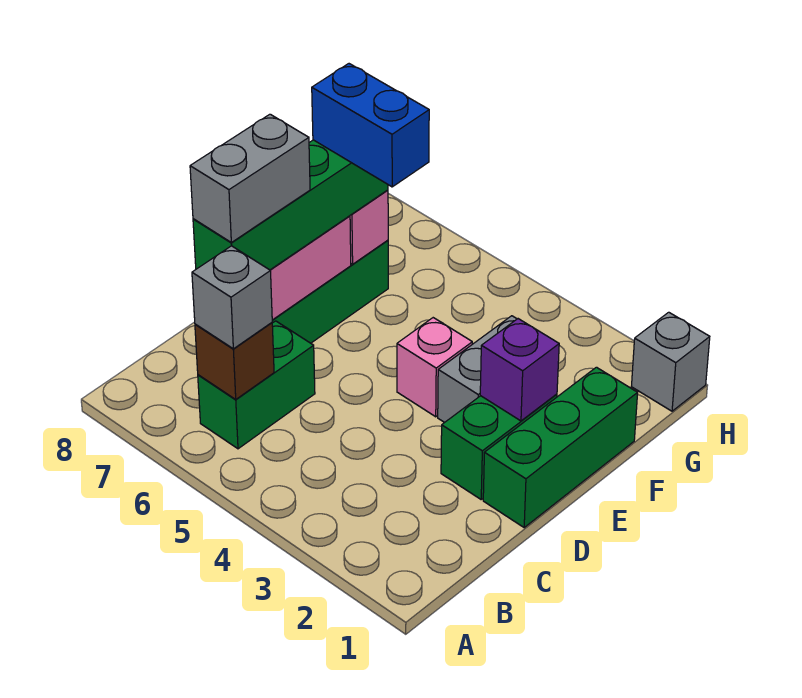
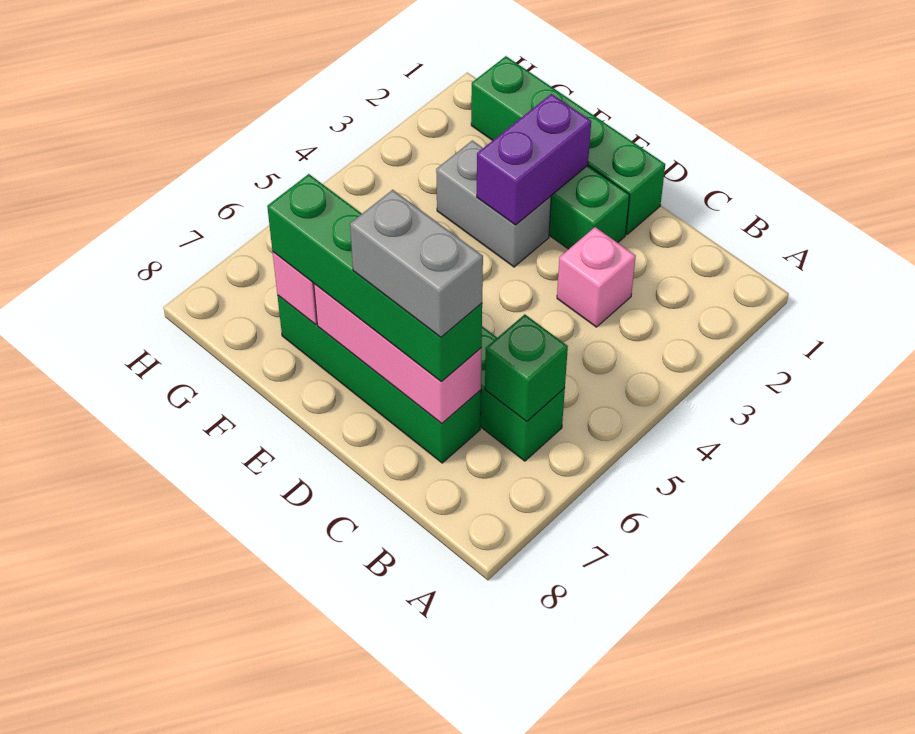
brown 1x1 brick [195,323,274,400] -> green 1x1 brick [485,314,568,422]
grey 1x1 brick [192,246,272,349] -> none
green 1x3 brick [483,367,638,527] -> green 1x4 brick [471,56,665,234]
purple 1x1 brick [480,319,559,421] -> purple 1x2 brick [477,94,591,225]
pink 1x1 brick [397,318,472,417] -> pink 1x1 brick moved to [557,227,636,327]
blue 1x2 brick [312,64,429,187] -> none
grey 1x1 brick [631,312,710,411] -> none

